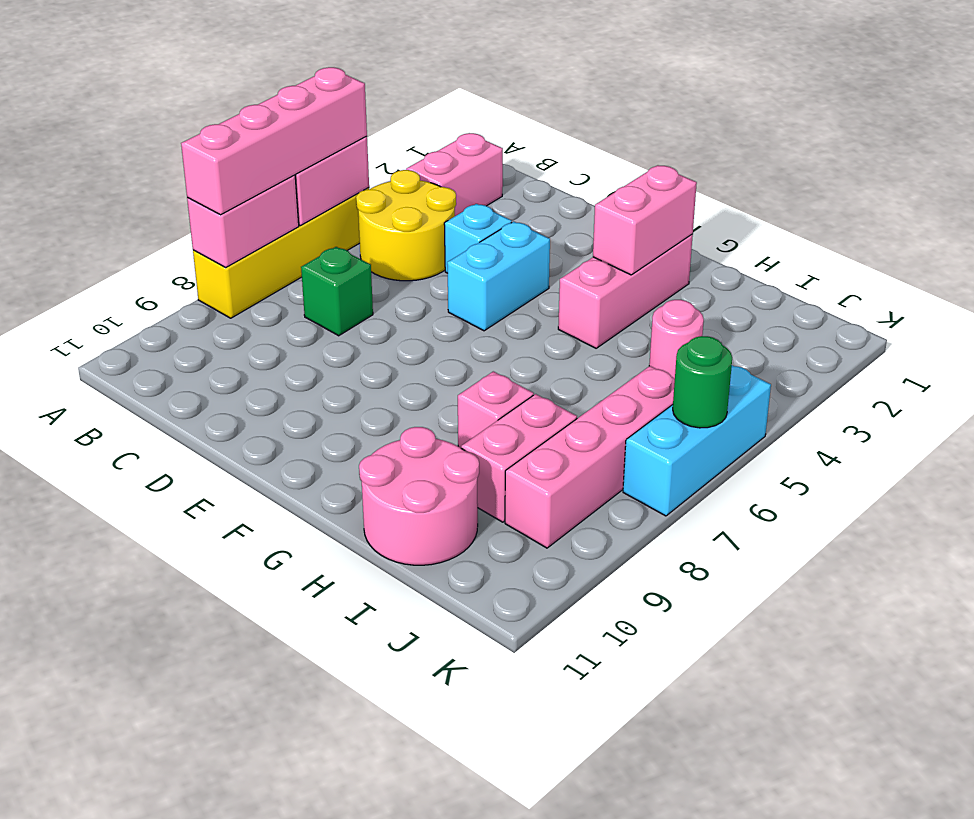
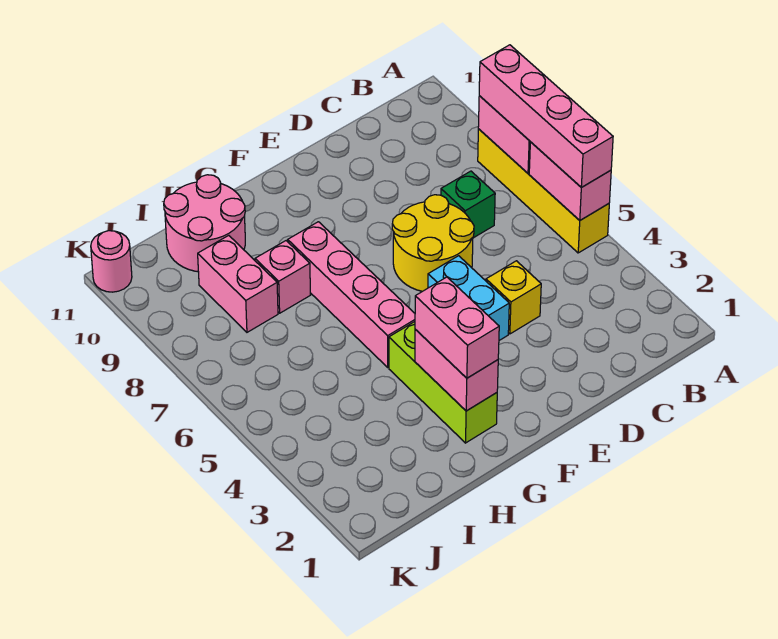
pink 1x2 brick [406,133,503,216] -> pink 1x2 brick moved to [415,277,499,378]
yellow 2x2 round brick [356,170,456,281] -> yellow 2x2 round brick moved to [392,195,474,291]
cyan 1x1 brick [444,204,512,273] -> yellow 1x1 brick [486,261,541,334]
pink 1x3 brick [558,234,693,348] -> lime 1x3 brick [389,322,497,443]
pink 1x1 round brick [649,300,704,378] -> pink 1x1 round brick moved to [91,231,132,292]
pink 1x4 brick [505,366,675,548] -> pink 1x4 brick moved to [288,222,415,367]
cyan 1x3 brick [623,365,771,516] -> none
green 1x1 round brick [673,336,732,428] -> none

